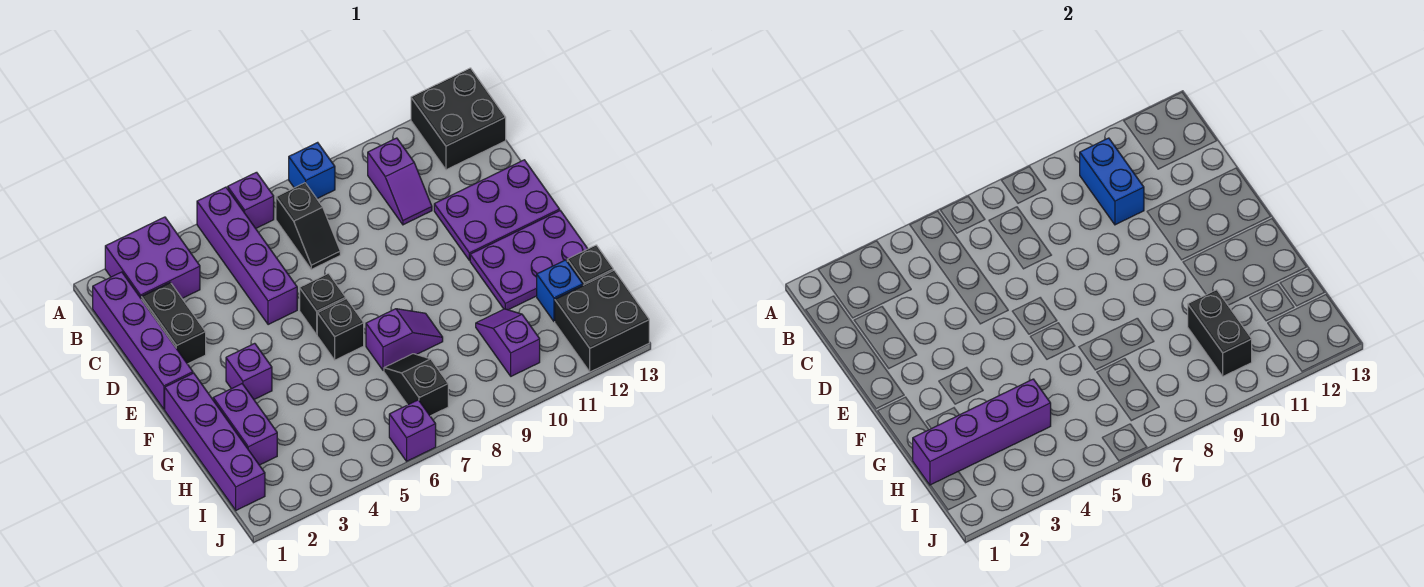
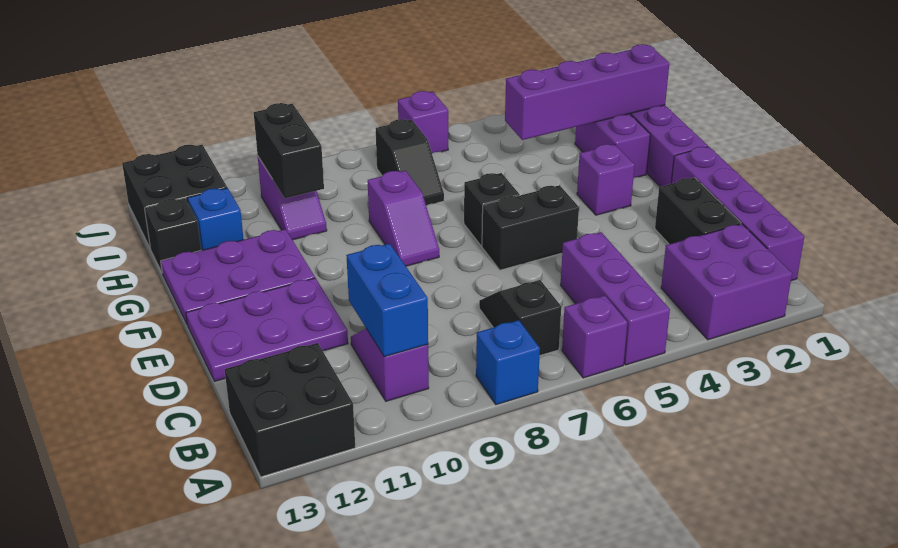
purple 1x4 brick [197,187,297,325] -> purple 1x3 brick [561,232,670,365]
black 1x1 brick [300,273,346,335] -> black 1x2 brick [482,185,579,270]
purple 1x2 slope [366,309,443,371] -> purple 1x2 slope turned to [368,171,439,266]

